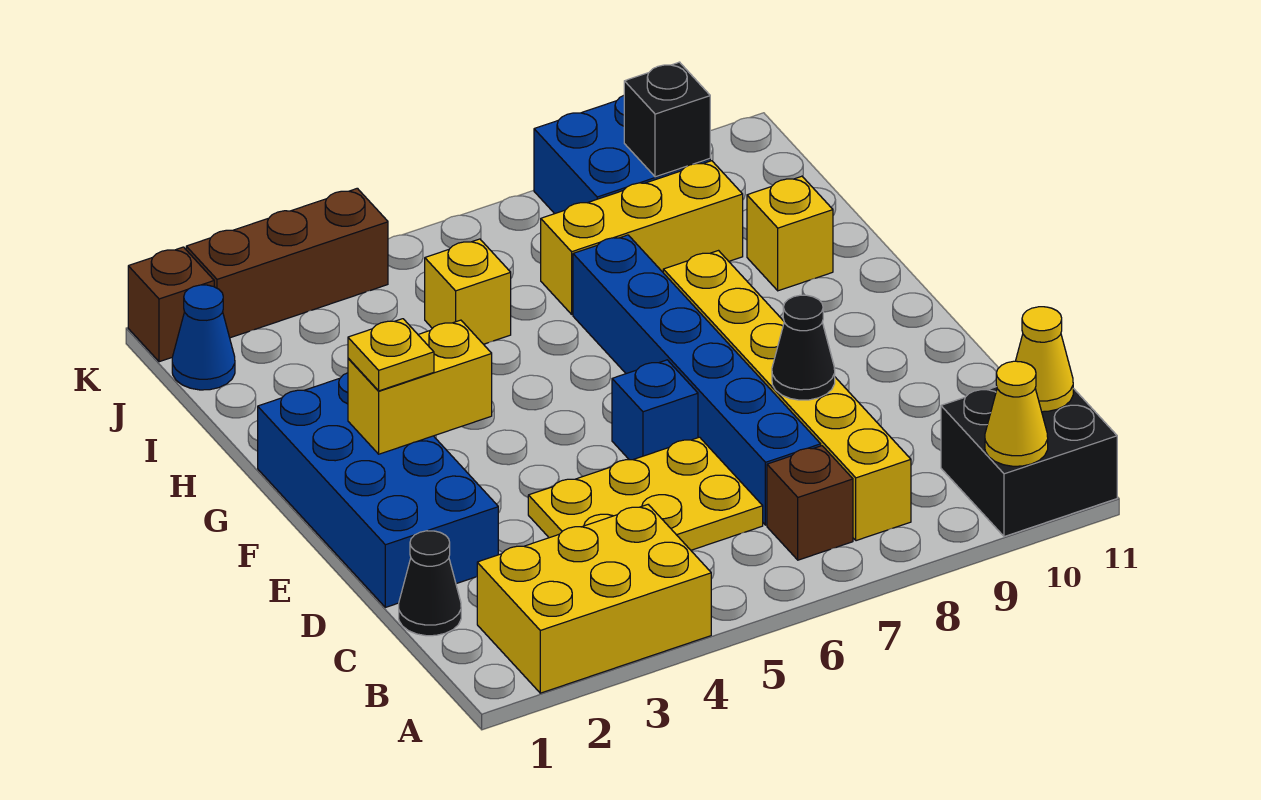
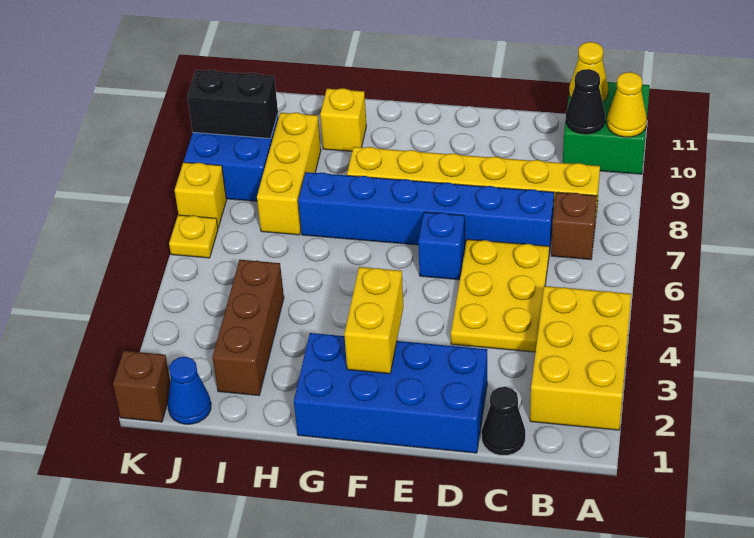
black 2x2 brick [941,387,1117,537] -> green 2x2 brick [563,82,650,174]
black 1x1 cone [772,295,835,400] -> black 1x1 cone moved to [566,69,605,134]
yellow 1x1 plate [348,319,434,391] -> yellow 1x1 plate moved to [169,215,218,258]
yellow 1x1 brick [425,239,511,344] -> yellow 1x1 brick moved to [175,162,227,228]
black 1x1 brick [624,62,710,177] -> black 1x2 brick [187,70,278,138]
brown 1x3 brick [186,188,388,338] -> brown 1x3 brick moved to [212,260,284,396]

